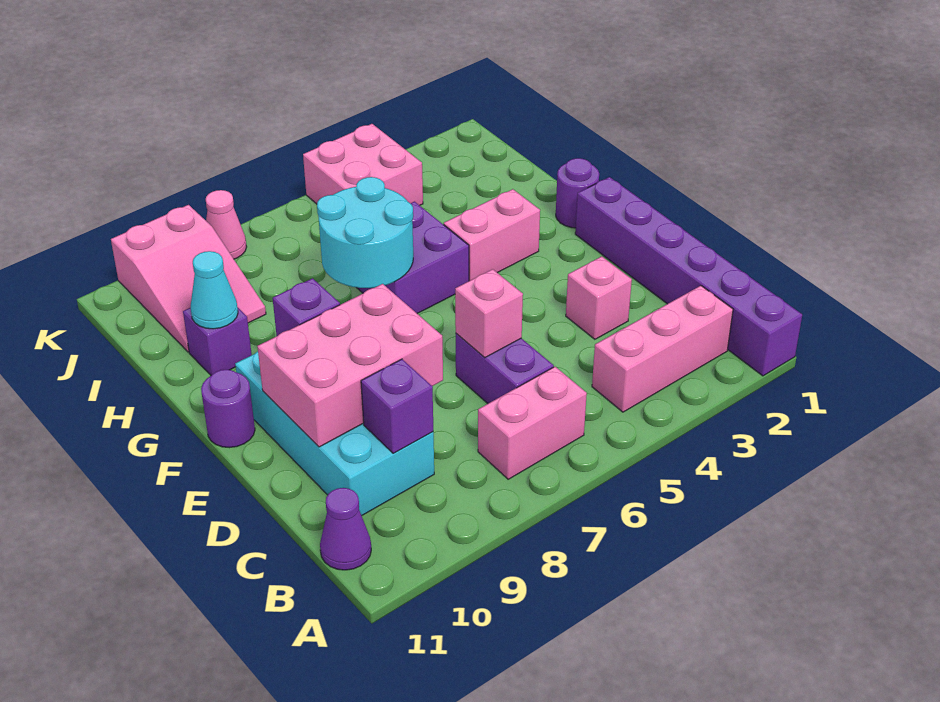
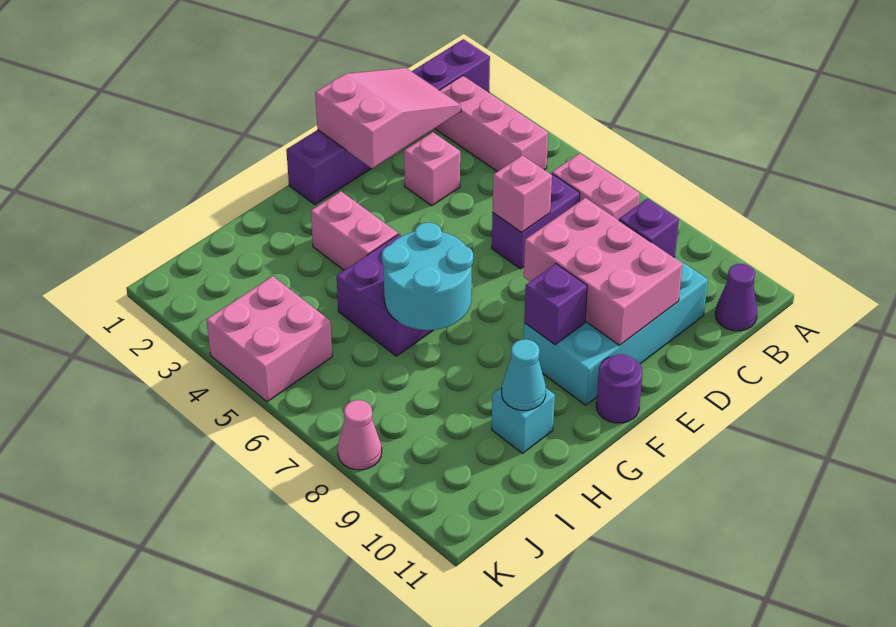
purple 1x1 round brick [556,158,599,228] -> none
purple 1x1 brick [183,307,252,375] -> cyan 1x1 brick [492,387,555,453]
pink 2x3 slope [111,205,266,352] -> pink 2x3 slope moved to [315,68,461,169]

